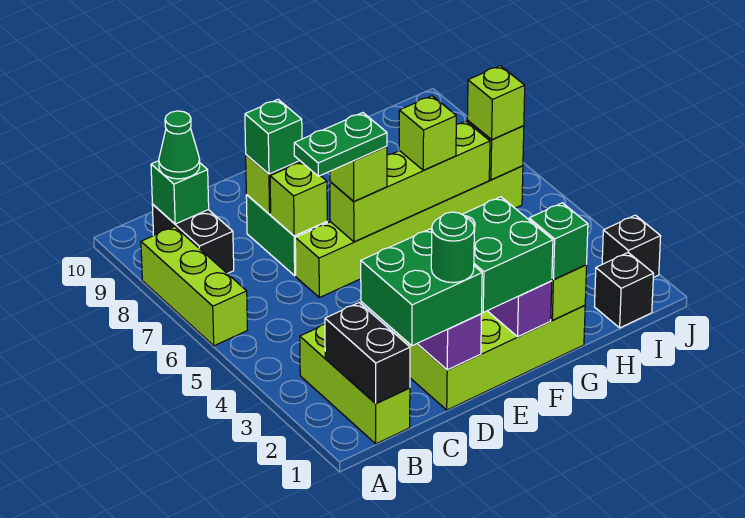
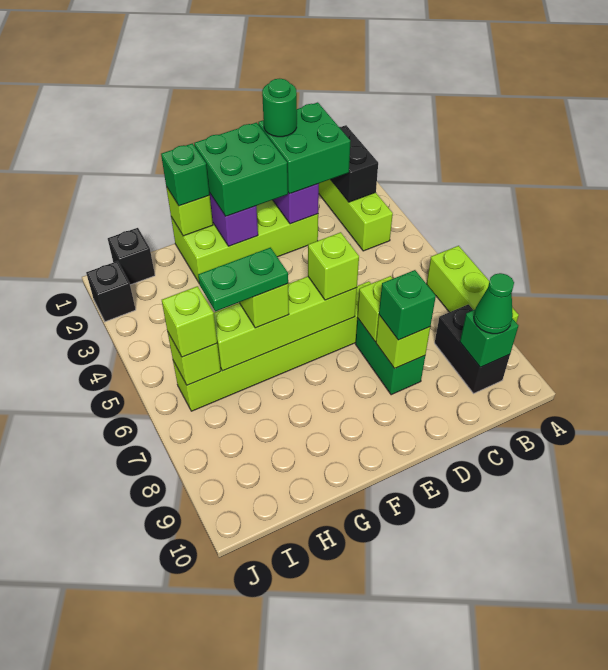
green 1x2 plate [294,113,387,176] -> green 1x2 plate moved to [198,248,288,311]

